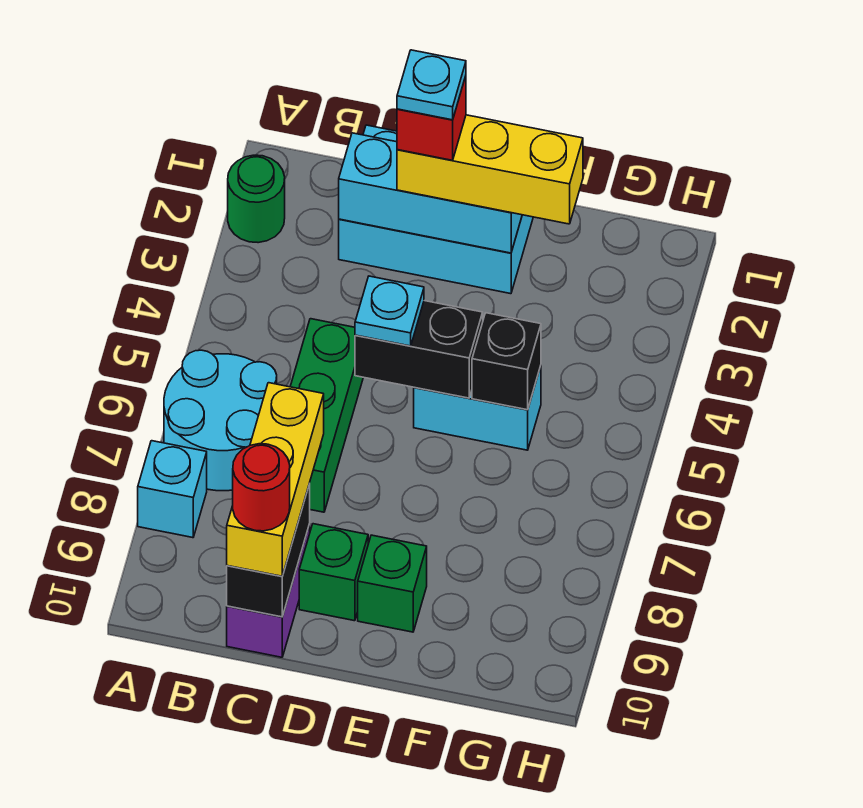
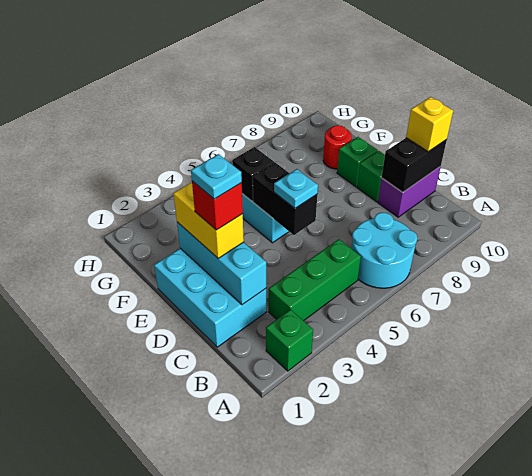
green 1x1 round brick [228,155,285,243] -> green 1x1 brick [266,309,313,371]
cyan 1x1 brick [138,441,207,538] -> none
green 1x3 brick [290,319,363,512] -> green 1x3 brick moved to [269,239,361,321]
yellow 1x3 brick [227,383,324,576] -> yellow 1x1 brick [406,97,453,152]
red 1x1 round brick [233,444,290,531] -> red 1x1 round brick moved to [323,125,351,169]
yellow 1x3 brick [397,115,583,224] -> yellow 1x2 brick [173,183,244,259]

